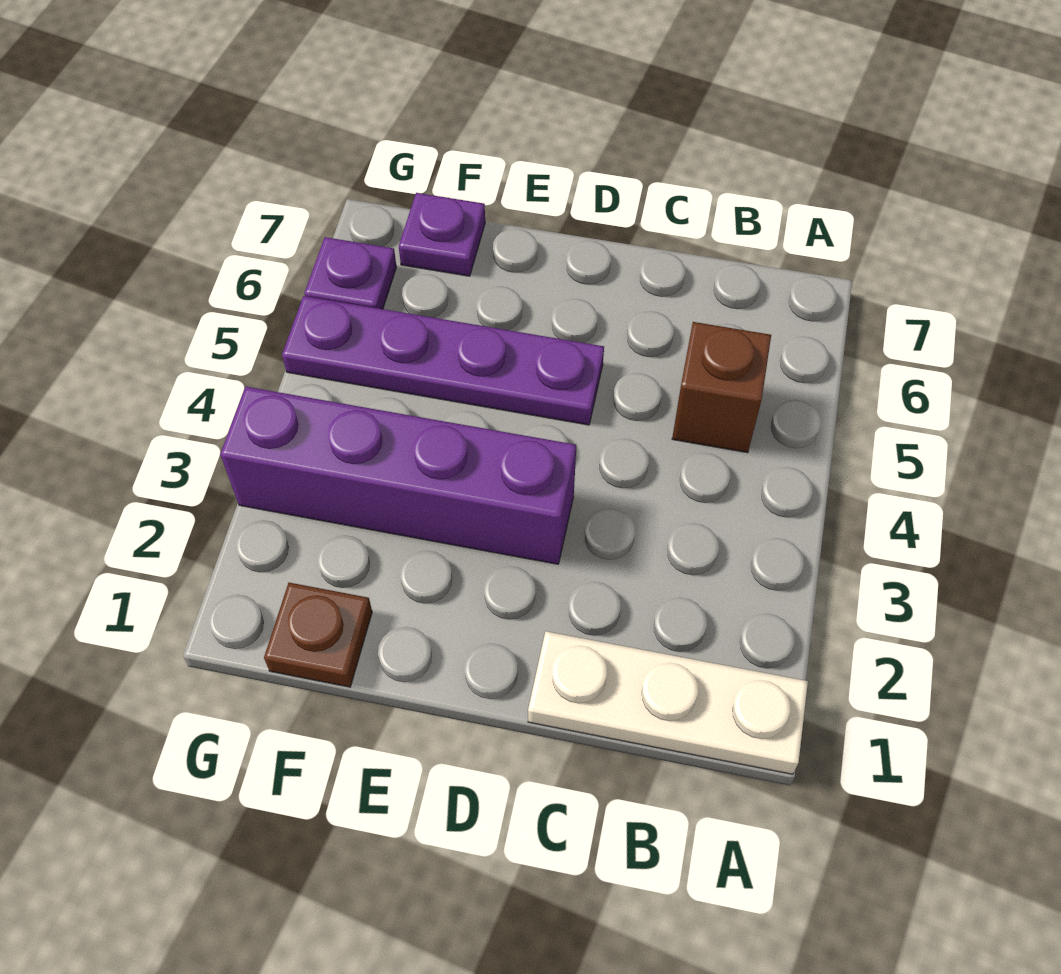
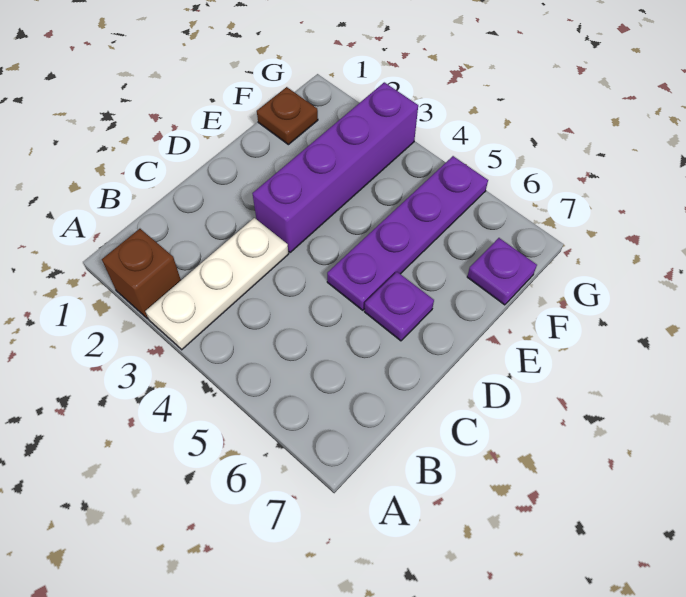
white 1x3 plate [528,631,808,774] -> white 1x3 plate moved to [146,218,289,350]
brown 1x1 brick [672,322,771,453] -> brown 1x1 brick moved to [102,229,181,319]
purple 1x1 plate [305,237,396,309] -> purple 1x1 plate moved to [365,272,434,341]

